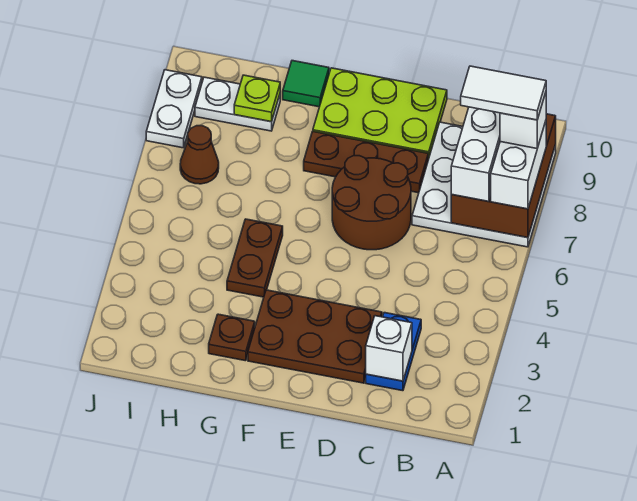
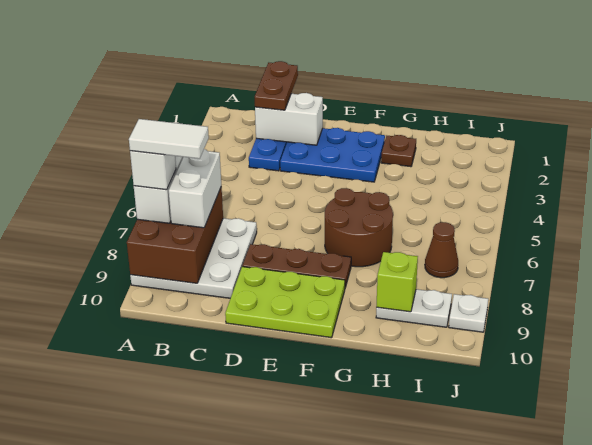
white 1x1 brick [366,316,412,381] -> white 1x2 brick [255,93,323,145]
brown 2x3 plate [248,290,382,383] -> blue 2x3 plate [280,128,385,182]
brown 2x2 round brick [332,156,411,250] -> brown 2x2 round brick moved to [325,188,393,267]
brown 1x2 plate [227,219,283,297] -> brown 1x2 plate moved to [255,61,298,110]
green 1x1 tile [283,61,329,107] -> none
lime 1x1 plate [234,75,280,122] -> lime 1x1 brick [377,252,418,312]
white 1x2 plate [146,70,202,148] -> white 1x1 plate [449,294,488,332]

